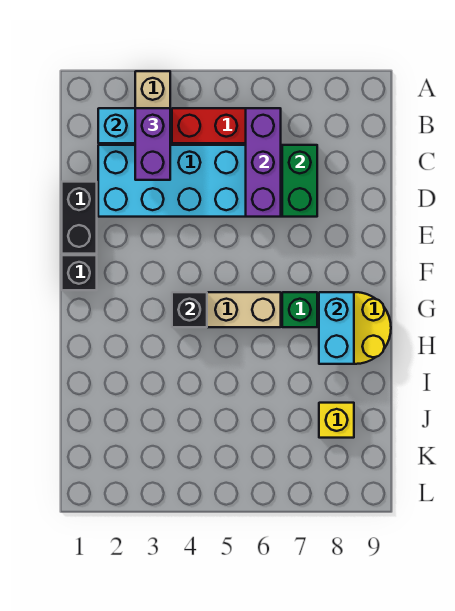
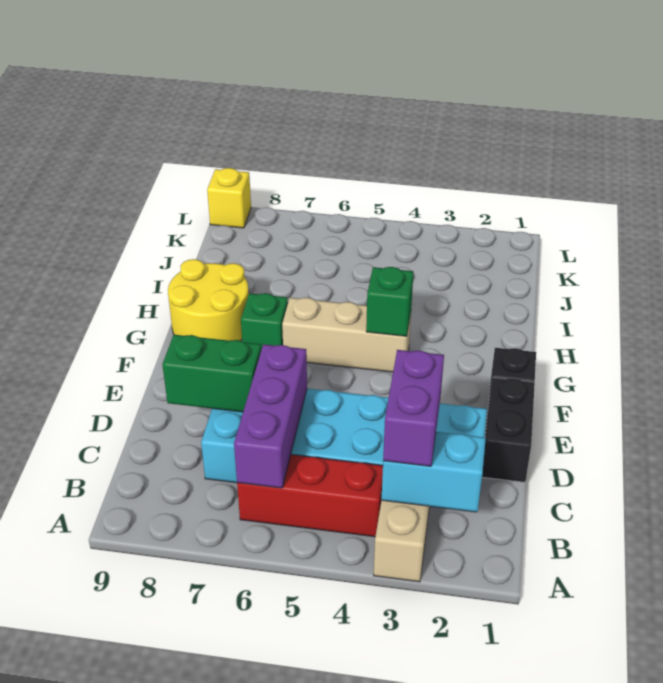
green 1x2 brick [282,145,317,217] -> green 1x2 brick turned to [162,335,261,412]
black 1x1 brick [172,292,207,327] -> green 1x1 brick [366,267,413,336]
cyan 1x2 brick [319,292,354,364] -> none
yellow 1x1 brick [319,403,354,438] -> yellow 1x1 brick moved to [207,168,251,228]

